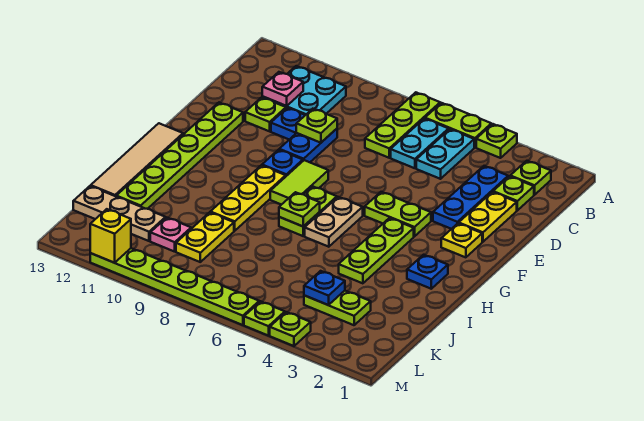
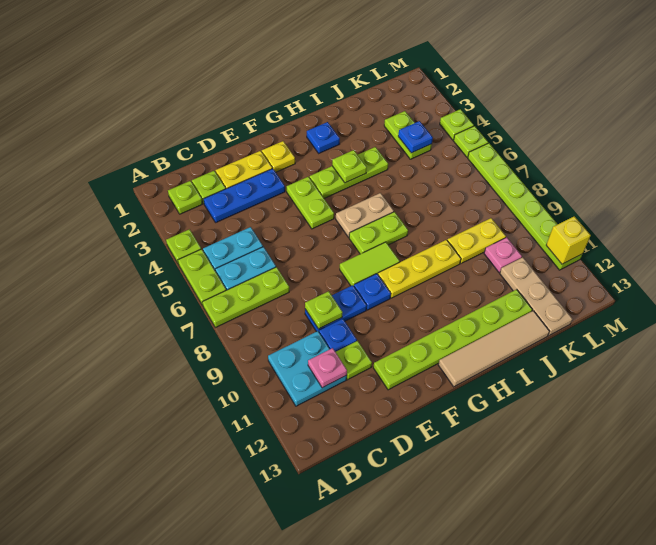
lime 1x1 plate [279,192,320,226] -> lime 1x1 plate moved to [332,150,367,183]

